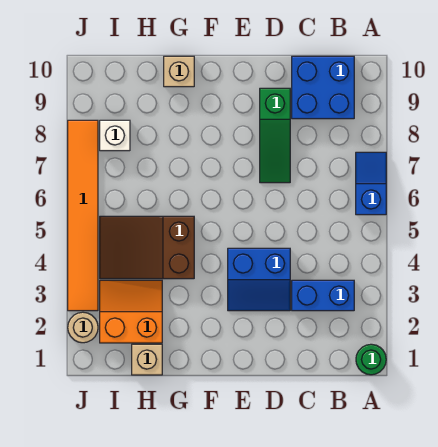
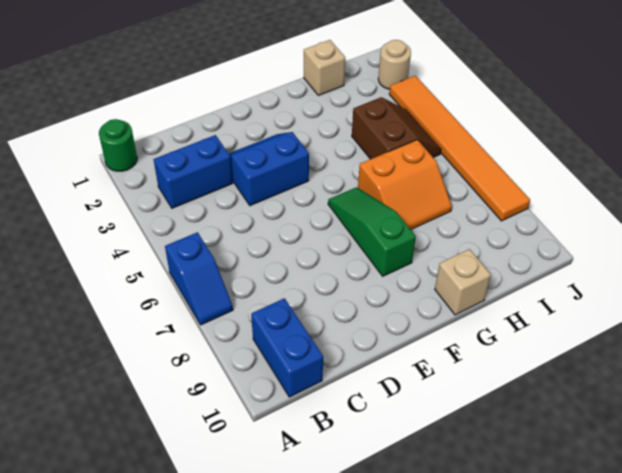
blue 2x2 brick [292,56,354,119] -> blue 1x2 brick [251,298,323,397]
green 1x3 slope [260,88,290,183] -> green 1x3 slope moved to [328,187,416,276]
brown 2x3 slope [100,216,194,279] -> brown 2x2 slope [352,97,441,159]
orange 2x2 slope [100,280,162,343] -> orange 2x2 slope moved to [358,140,452,230]
white 1x1 brick [100,120,130,151] -> none

